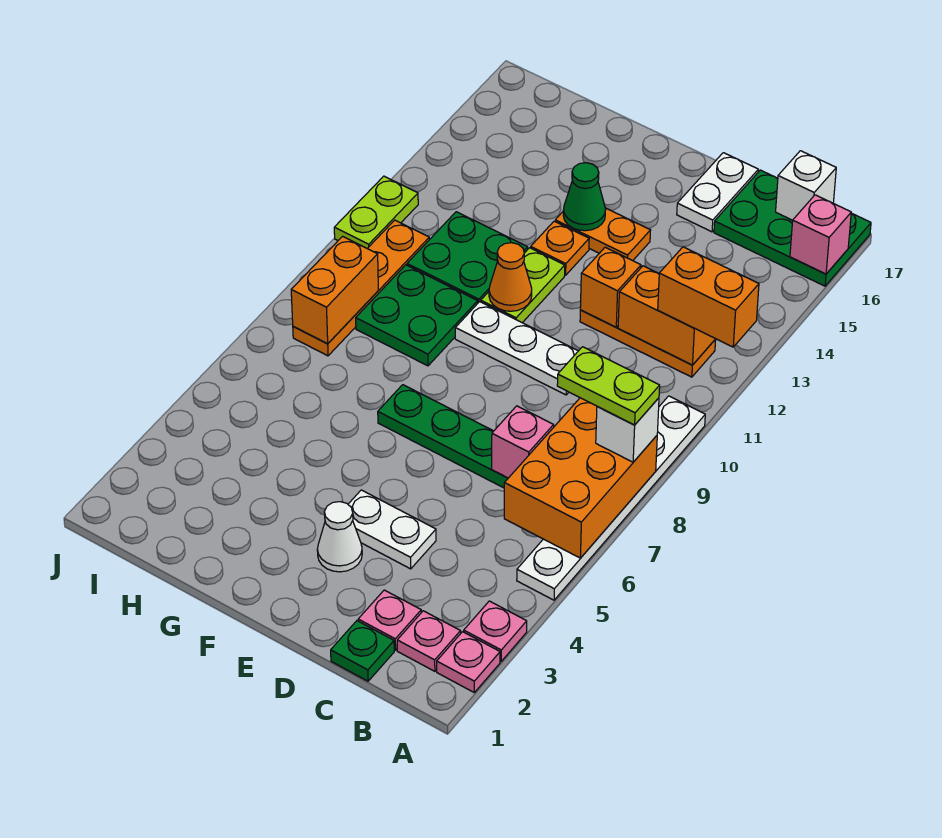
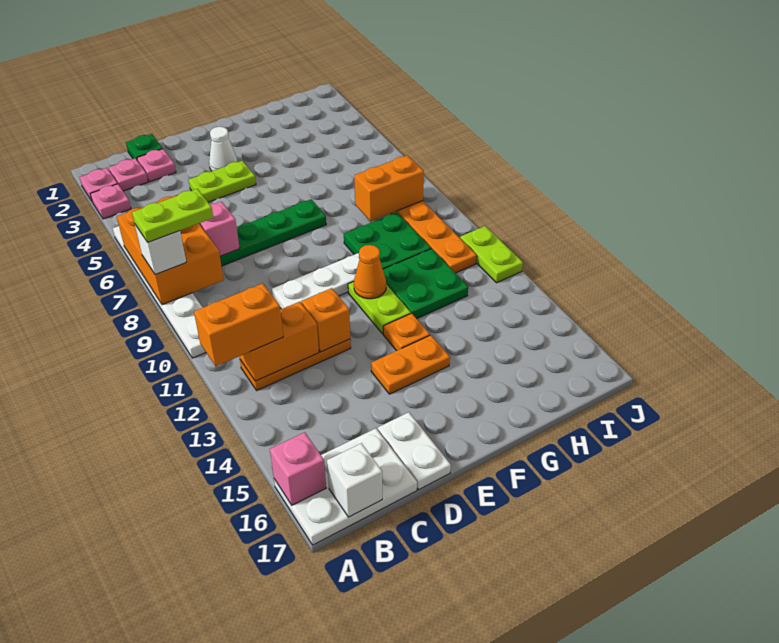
green 2x3 plate [714,170,871,286] -> white 2x3 plate [274,428,417,545]
white 1x2 plate [348,490,436,569] -> lime 1x2 plate [189,161,256,202]
green 1x1 cone [563,163,606,231] -> none
orange 1x2 brick [291,236,378,344] -> orange 1x2 brick turned to [354,155,424,221]

